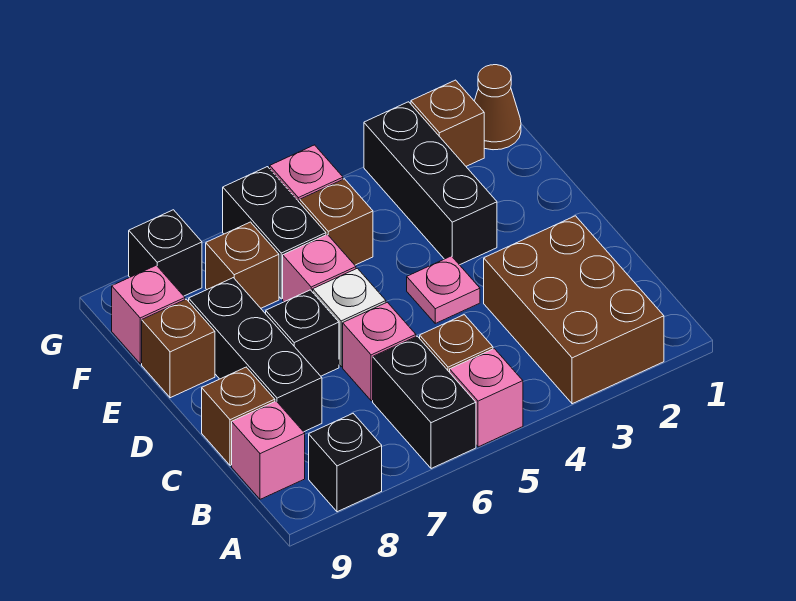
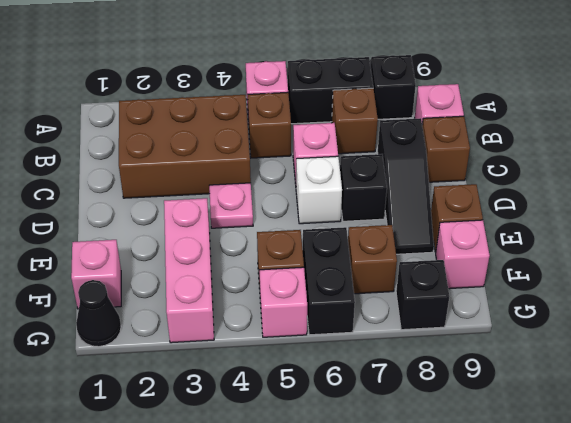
brown 2x3 brick [484,216,664,404] -> brown 2x3 brick turned to [119,95,251,198]
black 1x2 brick [373,336,476,469] -> black 1x2 brick turned to [288,57,373,124]
black 1x3 brick [189,278,322,432] -> black 1x3 slope [378,118,434,254]
black 1x3 brick [364,102,497,265] -> pink 1x3 brick [164,198,214,343]
pink 1x1 brick [283,234,356,302] -> pink 1x1 brick moved to [71,240,121,309]
brown 1x1 cone [475,65,521,150] -> black 1x1 cone [76,280,121,347]
brown 1x1 brick [411,80,484,166] -> brown 1x1 brick moved to [332,88,378,154]

